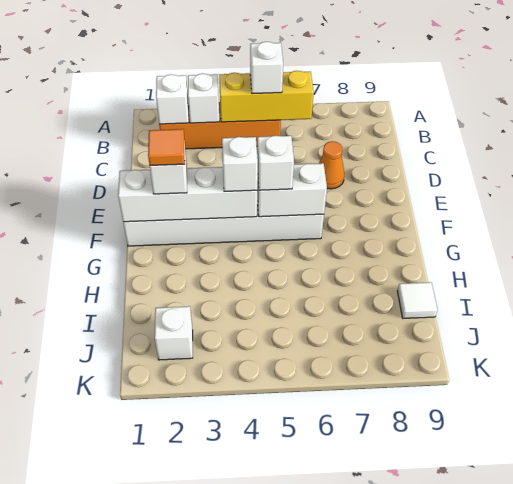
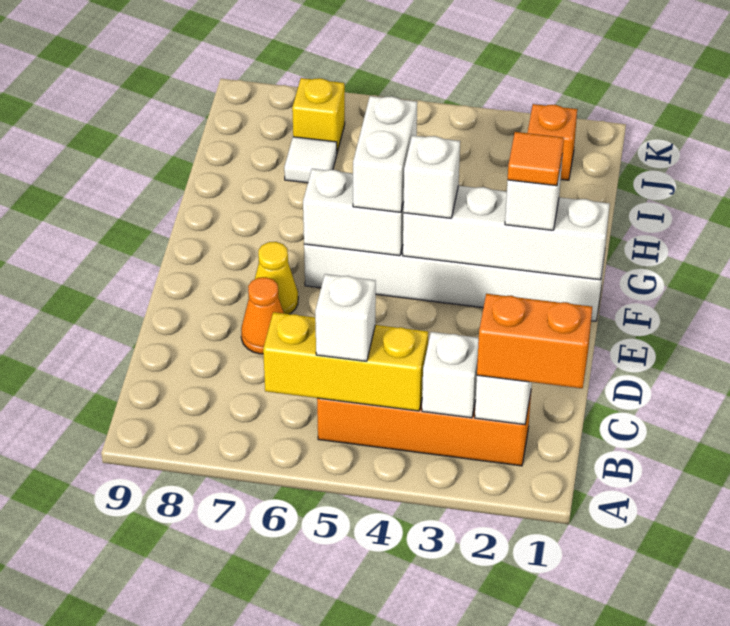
none -> orange 1x2 brick [477,294,592,388]
none -> yellow 1x1 cone [255,242,298,314]
white 1x1 brick [257,136,294,190] -> white 1x2 brick [353,96,417,212]
white 1x1 tile [397,282,438,318] -> white 1x1 tile moved to [284,137,337,183]
white 1x1 brick [155,306,193,360] -> orange 1x1 brick [527,104,577,180]
none -> yellow 1x1 brick [292,78,345,152]

